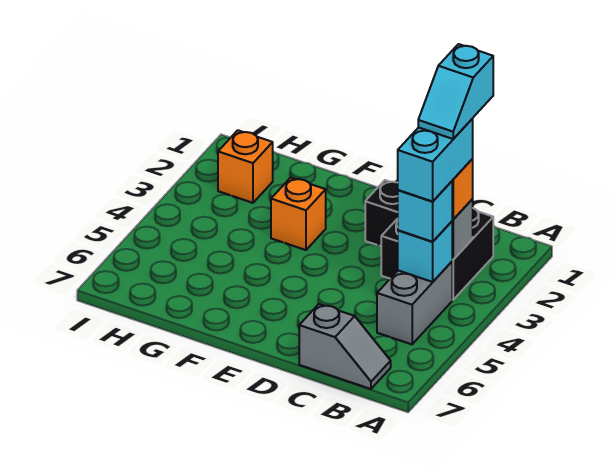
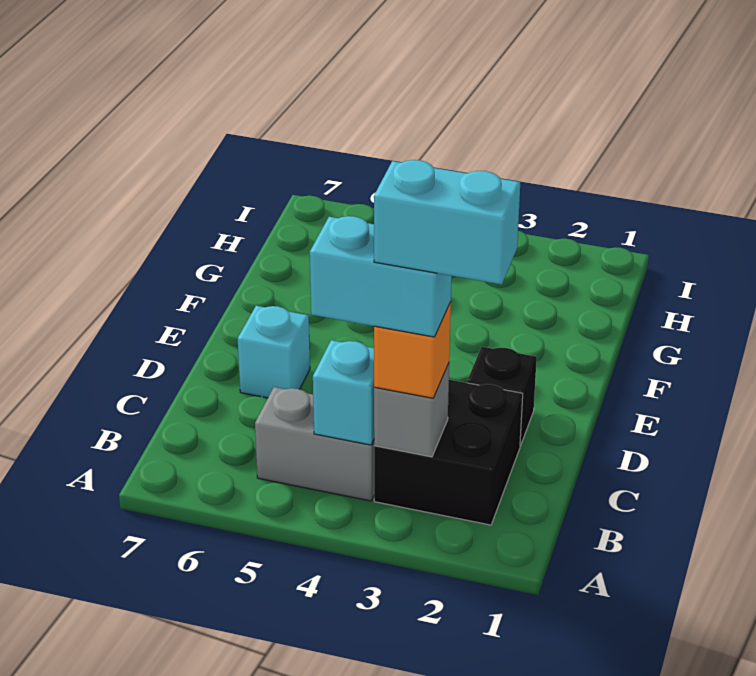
cyan 1x2 slope [418,44,493,139] -> cyan 1x2 brick [374,160,520,285]
cyan 1x1 brick [398,181,452,242] -> cyan 1x1 brick moved to [238,306,310,398]
grey 1x2 slope [299,304,391,389] -> none
orange 1x1 brick [271,178,326,250] -> none
orange 1x1 brick [218,130,273,203] -> none

